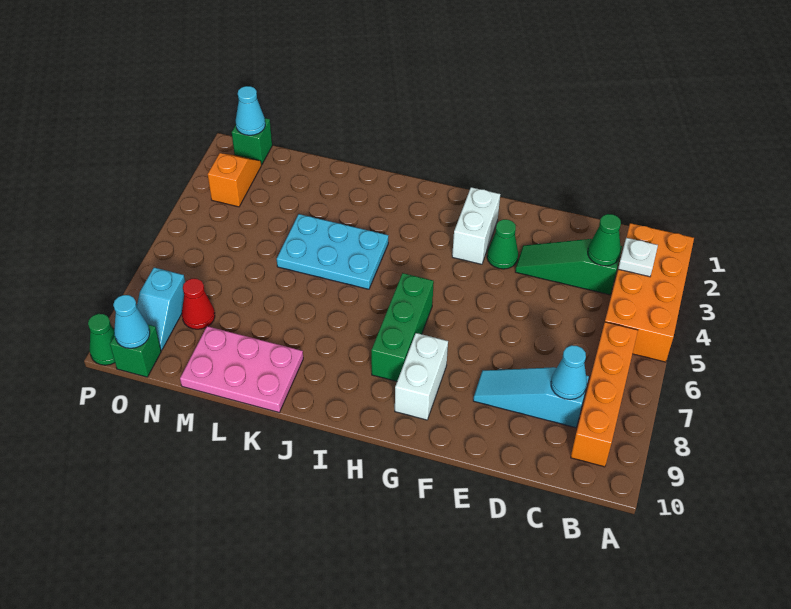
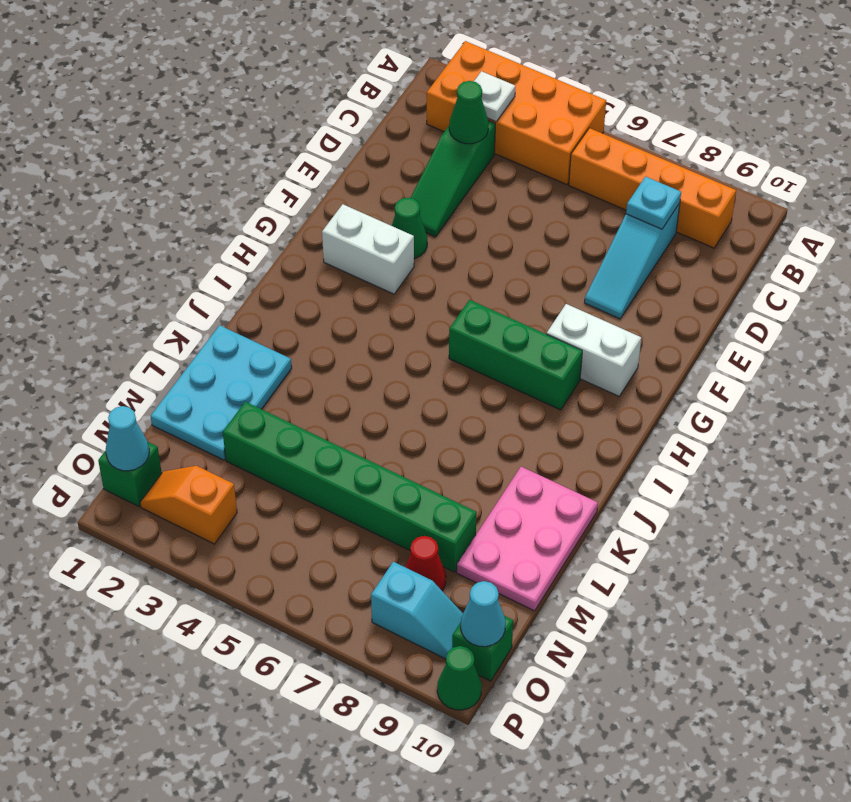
cyan 1x1 cone [551,345,587,400] -> cyan 1x1 plate [626,177,681,229]
cyan 2x3 plate [277,214,388,289] -> cyan 2x3 plate moved to [151,325,292,460]
none -> green 1x6 brick [223,402,477,572]

